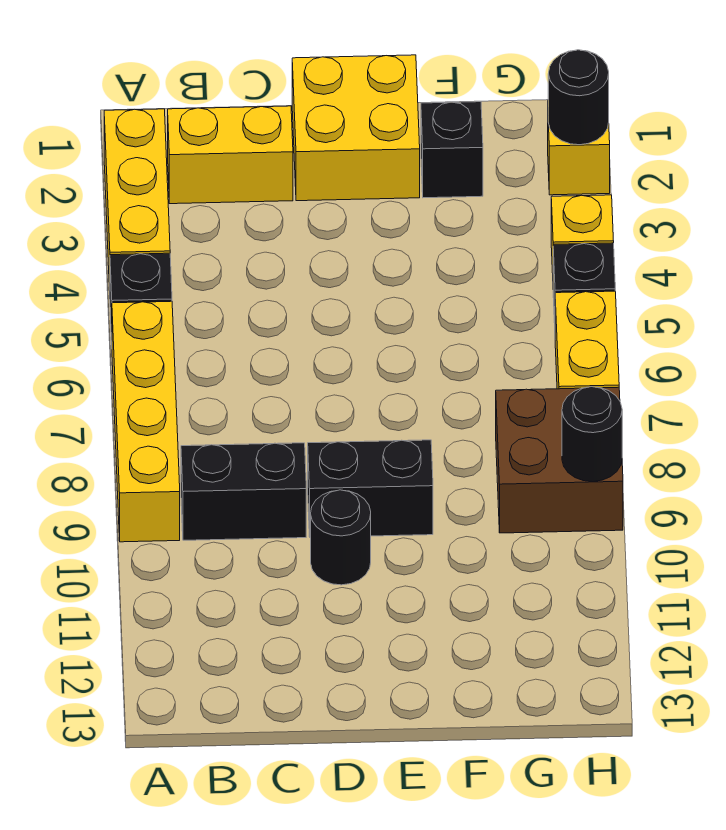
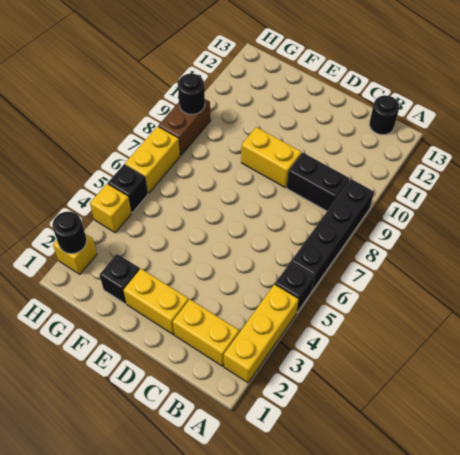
yellow 1x4 brick [112,301,180,542] -> black 1x4 brick [291,179,374,291]
yellow 2x2 brick [292,55,420,201] -> yellow 1x2 brick [123,269,189,334]
black 1x2 brick [308,440,433,538] -> yellow 1x2 brick [241,127,301,187]
black 1x1 round brick [311,490,371,585] -> black 1x1 round brick moved to [369,95,399,135]
brown 2x2 brick [496,387,623,533] -> brown 1x2 brick [158,99,211,156]

